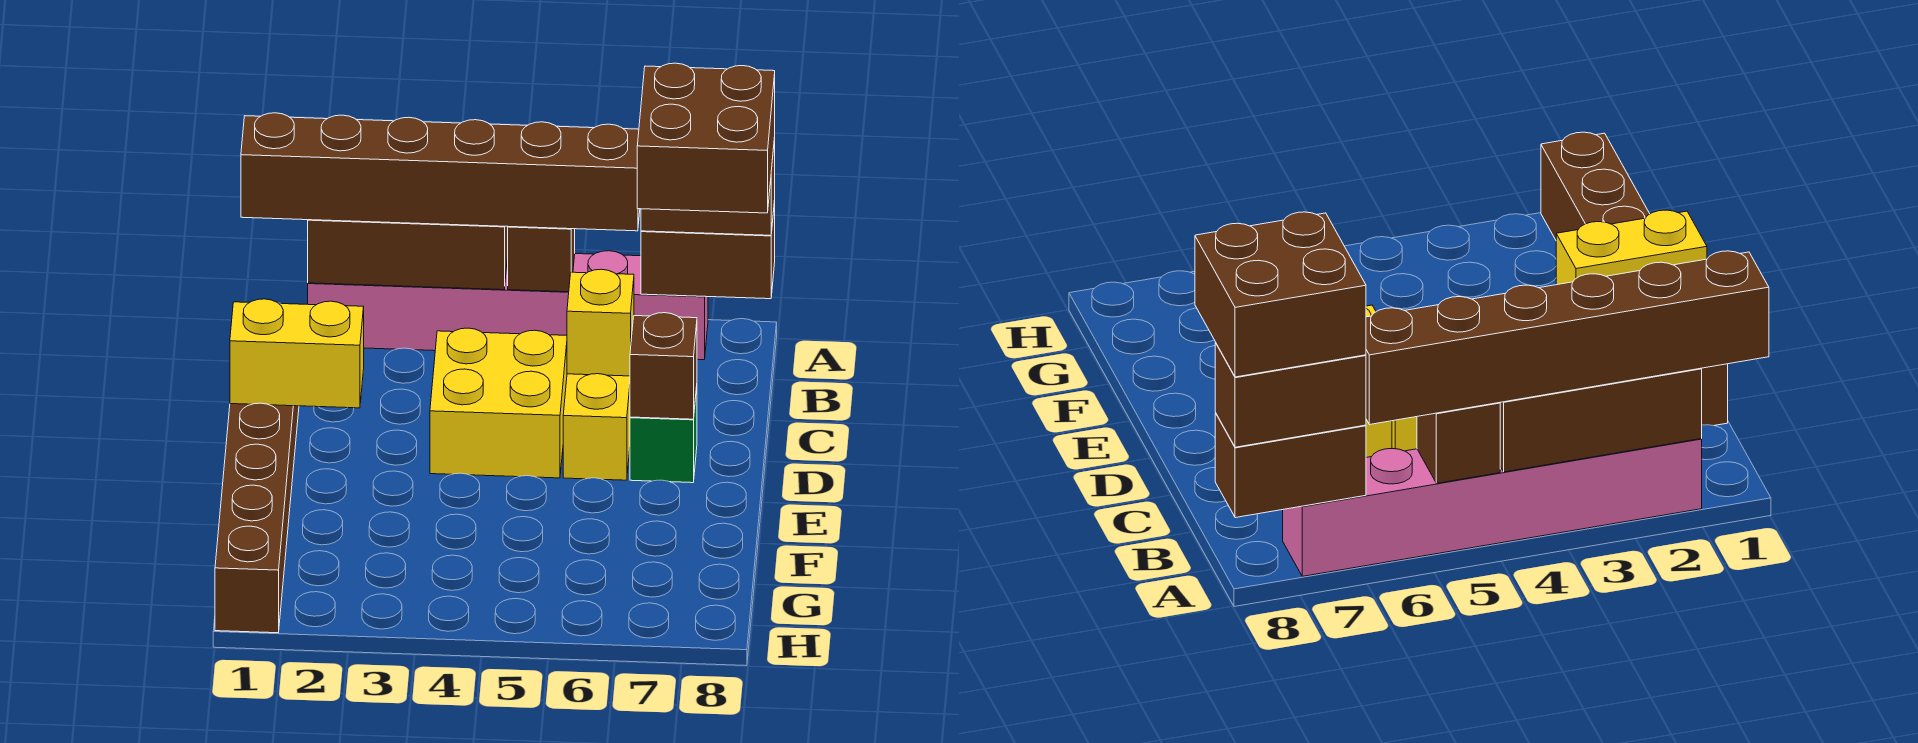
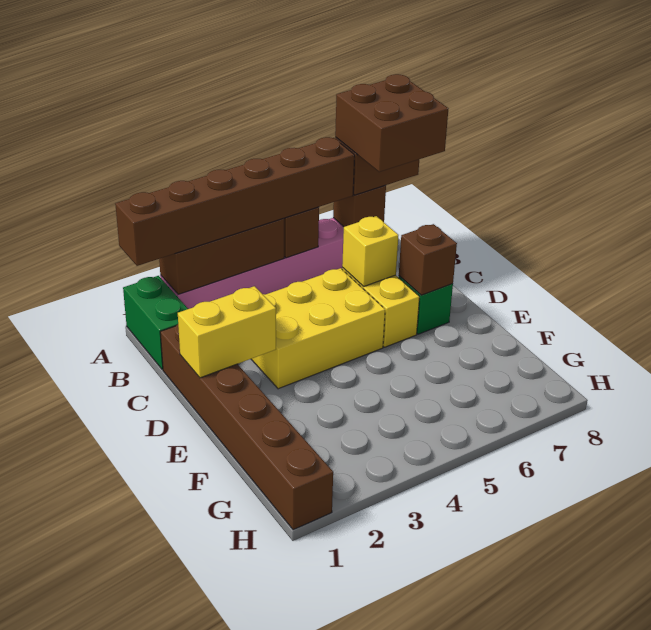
none -> green 1x2 brick [123,276,188,370]
brown 1x2 brick [641,201,775,299] -> brown 1x1 brick [333,185,386,227]
yellow 2x2 brick [430,328,567,478] -> yellow 2x3 brick [251,268,385,389]

